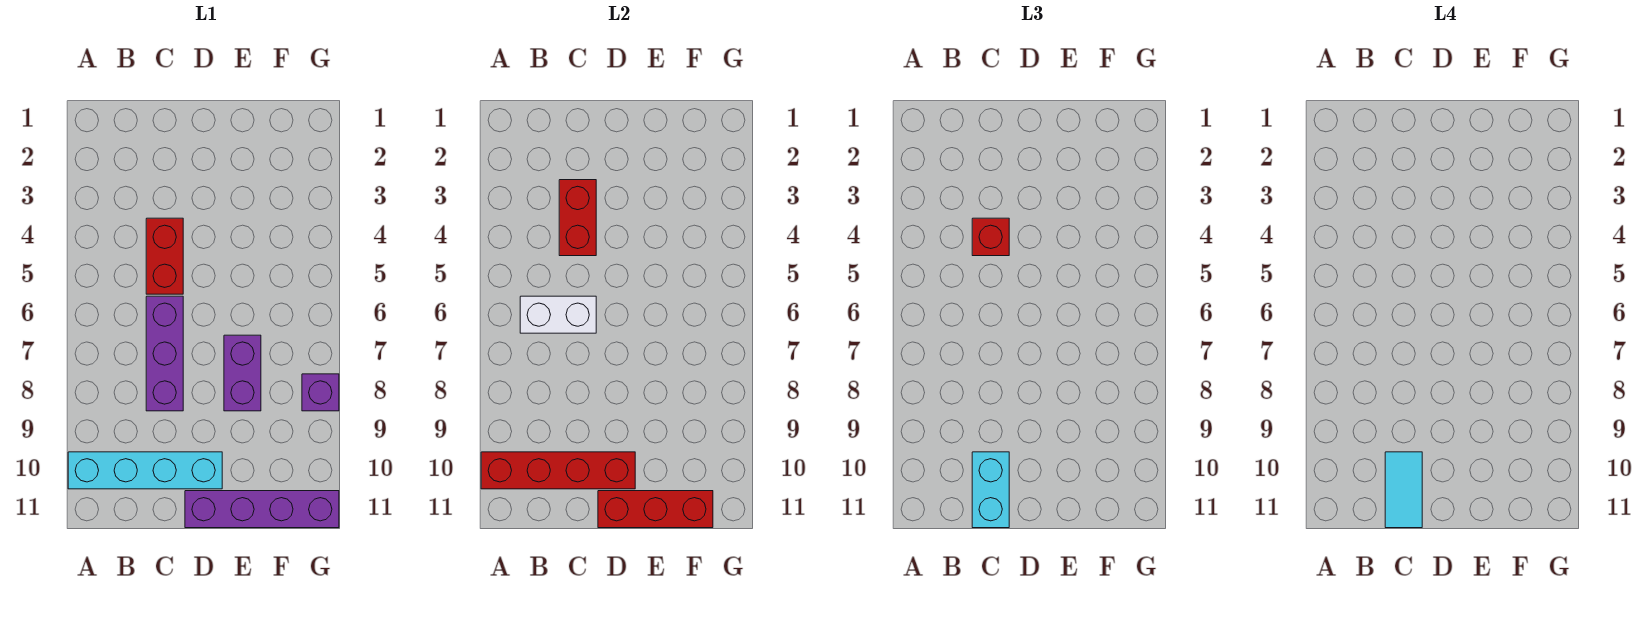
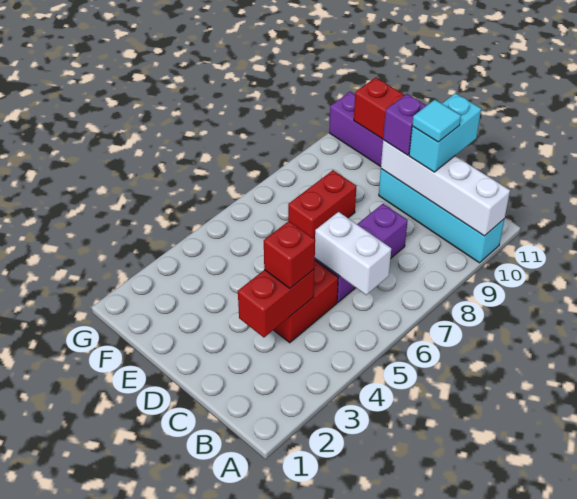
red 1x4 brick [481,452,635,489] -> white 1x4 brick [381,140,510,236]
cyan 1x2 tile [1385,452,1422,528] -> cyan 1x1 tile [412,100,461,142]
purple 1x2 brick [224,335,261,411] -> red 1x2 brick [288,170,356,239]
purple 1x1 brick [302,374,339,411] -> purple 1x1 brick moved to [383,94,426,155]

